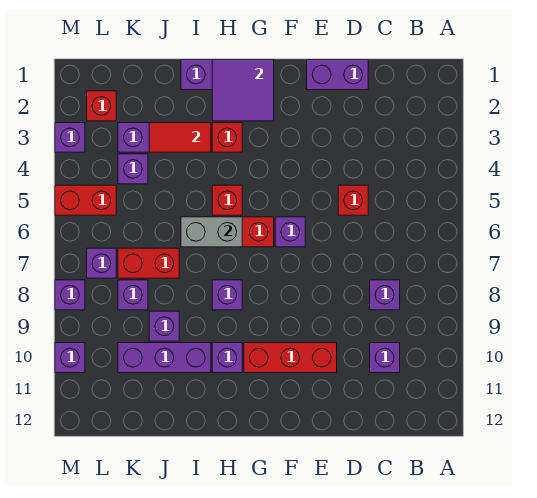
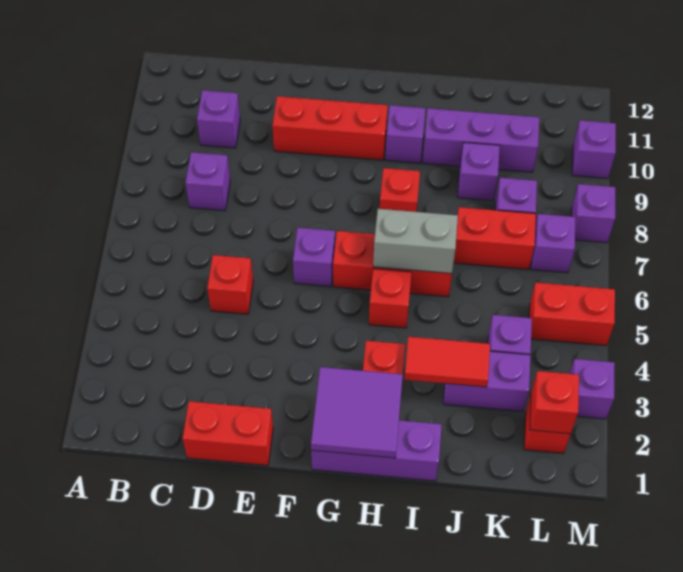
purple 1x2 brick [307,60,368,90] -> red 1x2 brick [183,401,273,466]
purple 1x1 brick [212,280,242,310] -> red 1x1 brick [380,168,420,212]
none -> red 1x1 brick [530,371,579,434]

